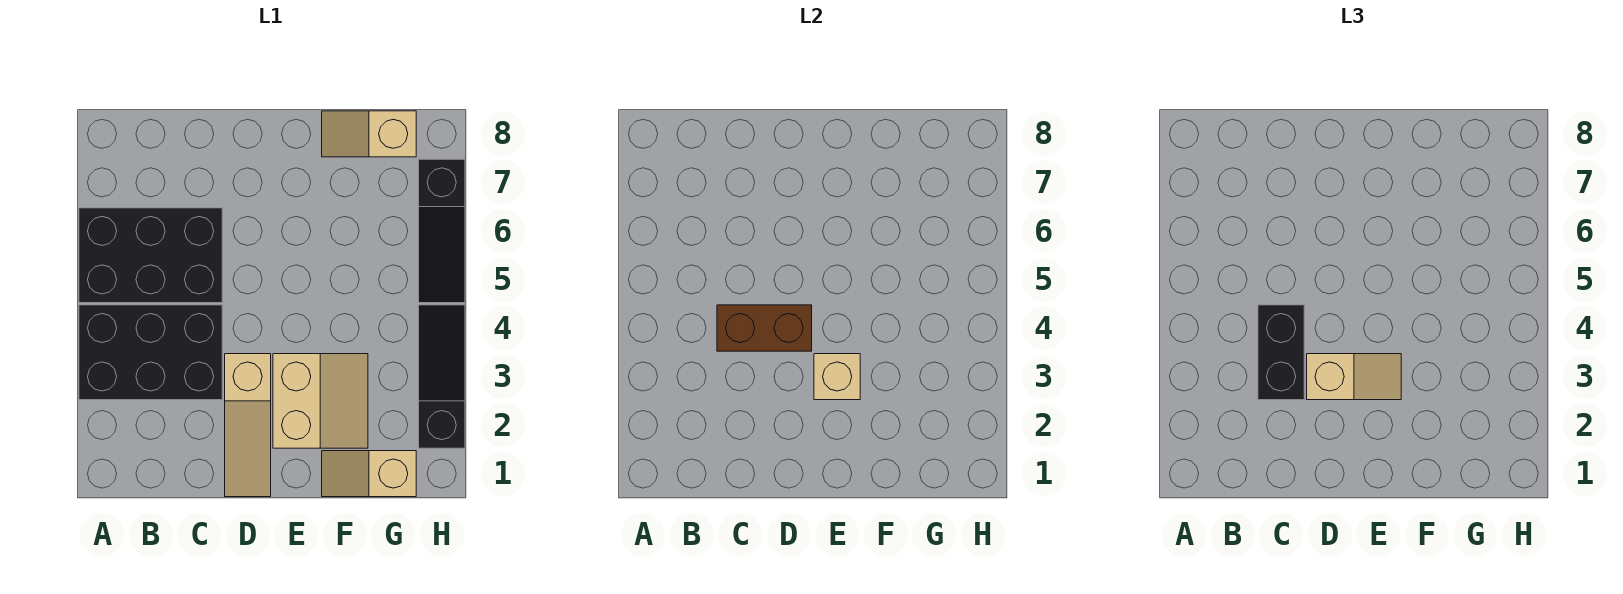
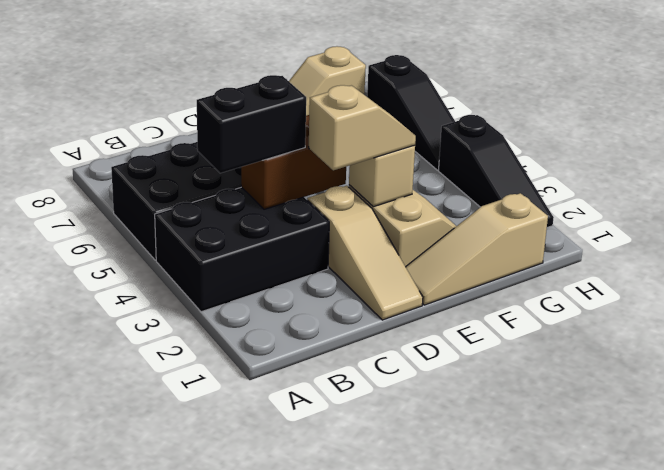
black 1x2 brick [1258,305,1304,400] -> black 1x2 brick turned to [197,75,306,173]
tan 1x2 slope [322,451,416,497] -> tan 1x3 slope [406,193,548,305]
black 1x3 slope [419,305,465,448] -> black 1x3 slope turned to [439,115,554,227]

